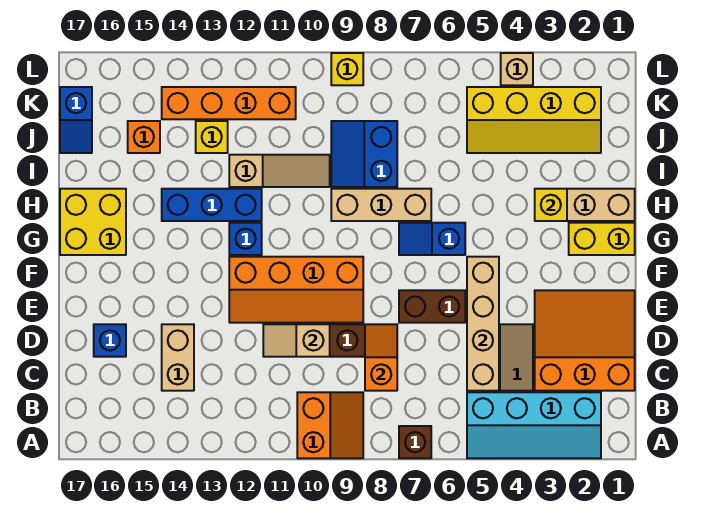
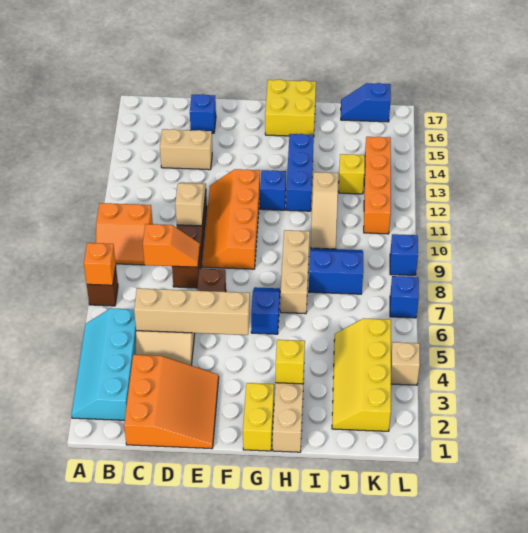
orange 1x1 brick [128,121,160,153] -> orange 1x1 brick moved to [84,243,116,285]
none -> blue 1x1 brick [390,276,419,318]
yellow 1x1 brick [331,53,363,85] -> blue 1x1 brick [390,234,418,275]

